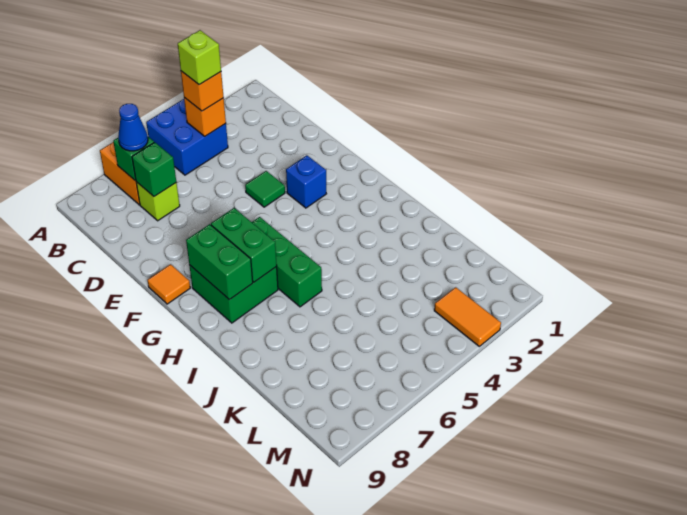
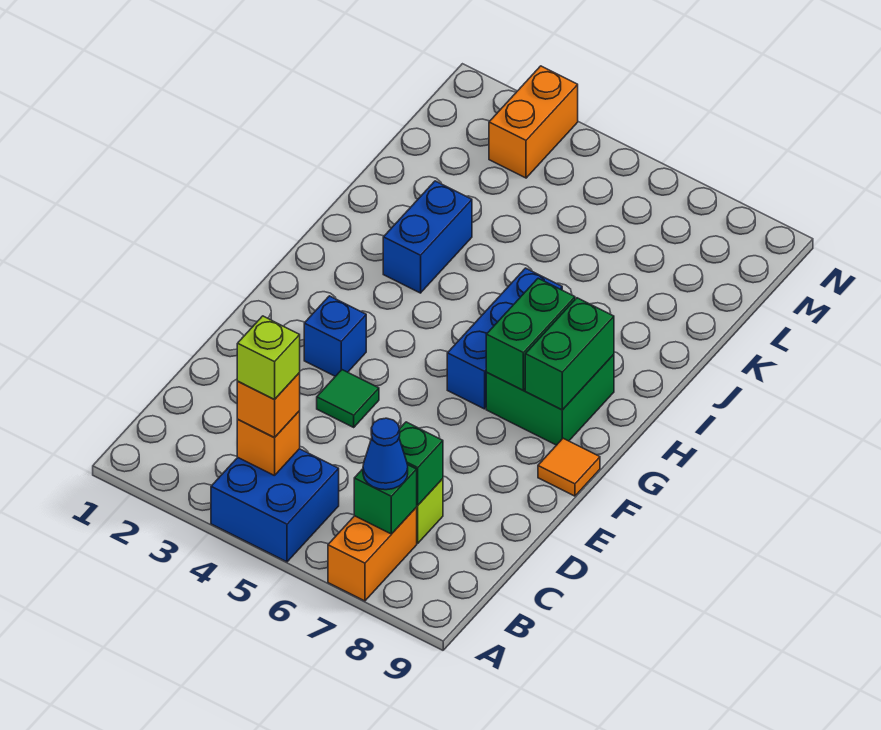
green 1x3 brick [252,217,322,307] -> blue 1x3 brick [447,268,562,409]
none -> blue 1x2 brick [383,181,472,293]
orange 1x2 tile [434,287,501,346] -> orange 1x2 brick [489,66,578,178]

